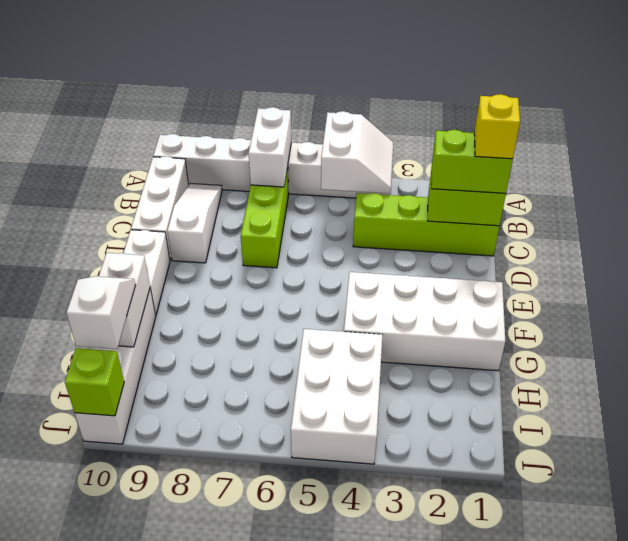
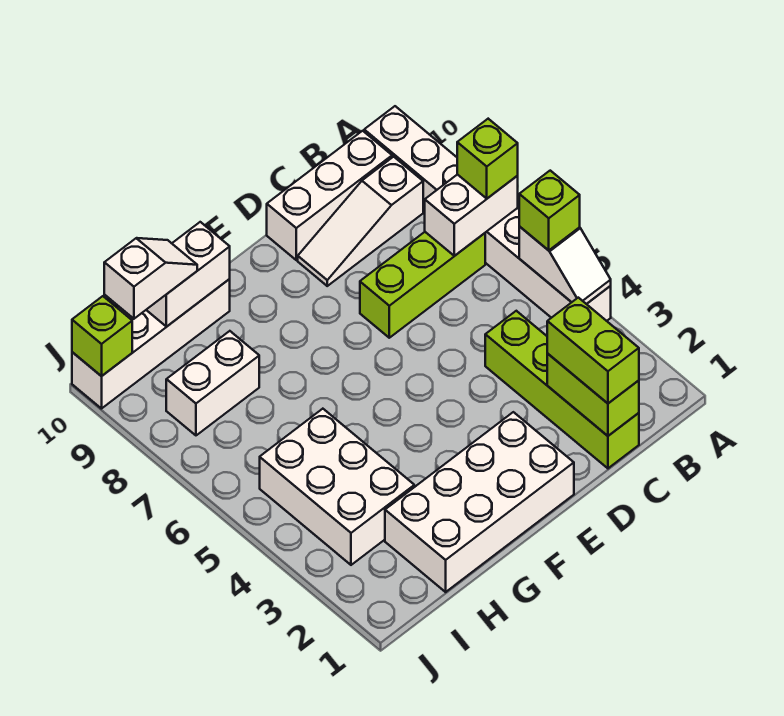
white 2x2 slope [321,111,393,194] -> white 1x2 slope [519,226,611,304]
none -> lime 1x1 brick [519,171,580,250]
none -> lime 1x1 brick [457,119,518,198]
white 1x3 slope [167,184,222,263] -> white 1x3 slope turned to [298,157,423,286]
yellow 1x1 brick [474,94,520,159] -> none
white 1x2 brick [123,230,170,316] -> white 1x2 brick moved to [166,331,259,435]
white 2x4 brick [344,272,505,371] -> white 2x4 brick turned to [385,412,574,592]
white 2x3 brick [291,329,382,464] -> white 2x3 brick turned to [260,409,414,565]

